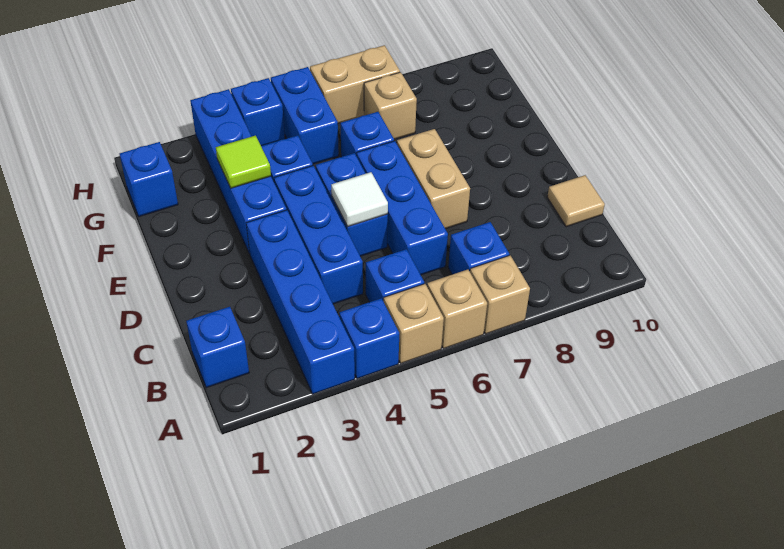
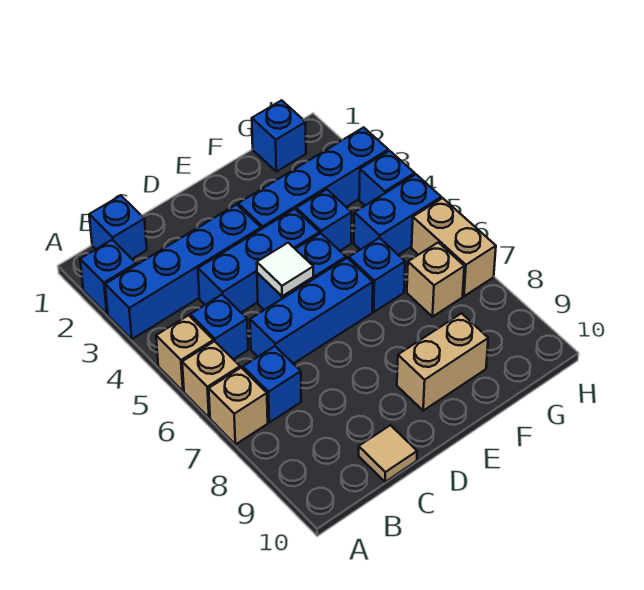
blue 1x1 brick [339,298,399,379] -> blue 1x1 brick moved to [80,240,136,314]
tan 1x2 brick [397,129,470,229] -> tan 1x2 brick moved to [397,313,488,411]
lime 1x1 tile [216,136,271,188] -> none

